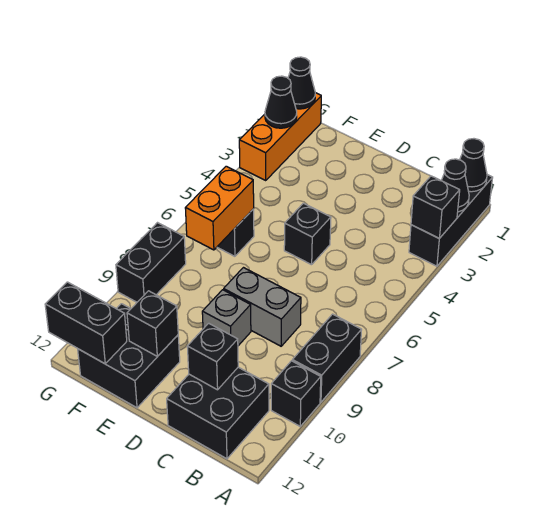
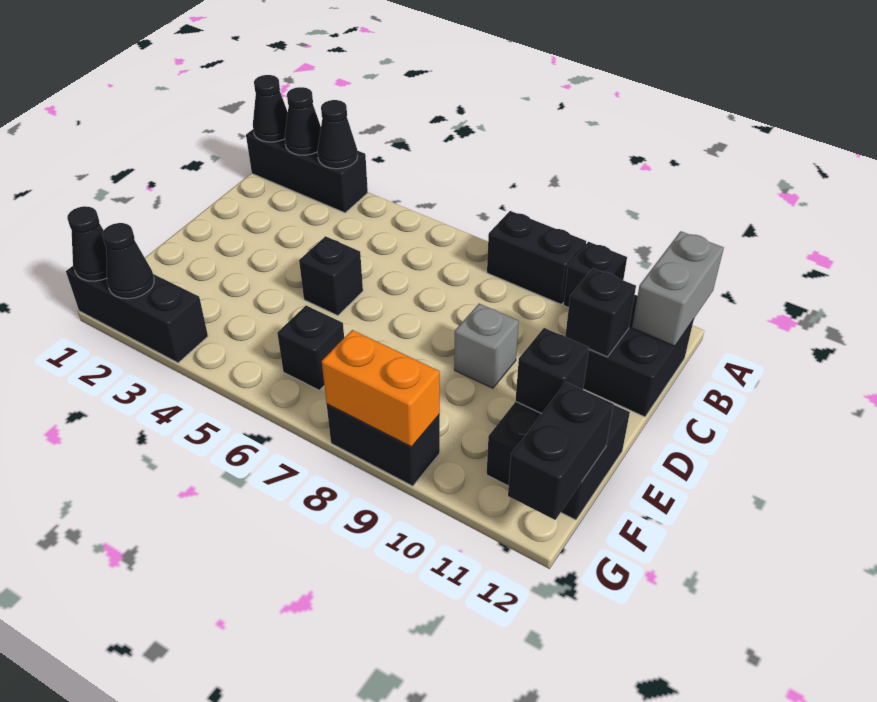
black 1x1 brick [411,176,460,238] -> black 1x1 cone [317,100,358,169]
grey 1x2 brick [224,268,301,346] -> grey 1x2 brick moved to [632,231,724,346]
orange 1x2 brick [185,166,254,250] -> orange 1x2 brick moved to [322,330,440,447]
orange 1x3 brick [239,93,321,180] -> black 1x3 brick [66,266,208,363]

